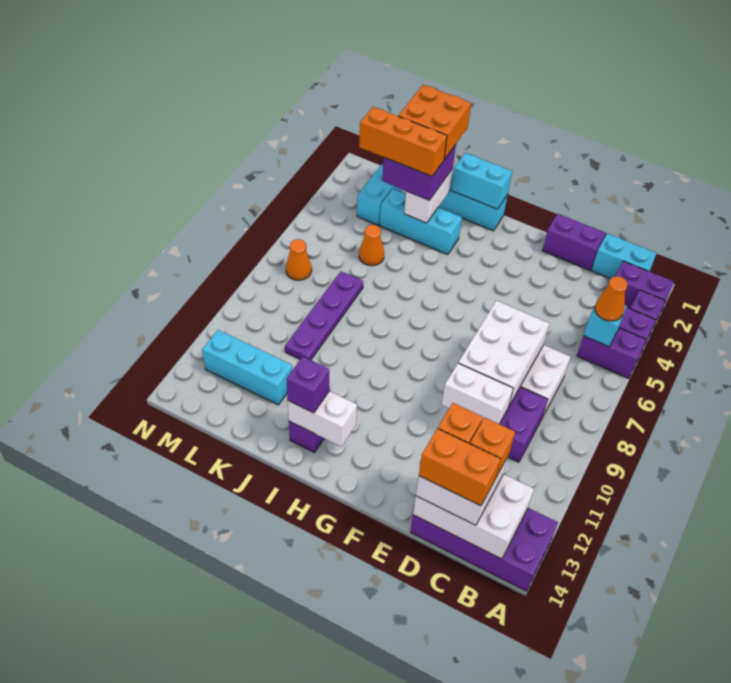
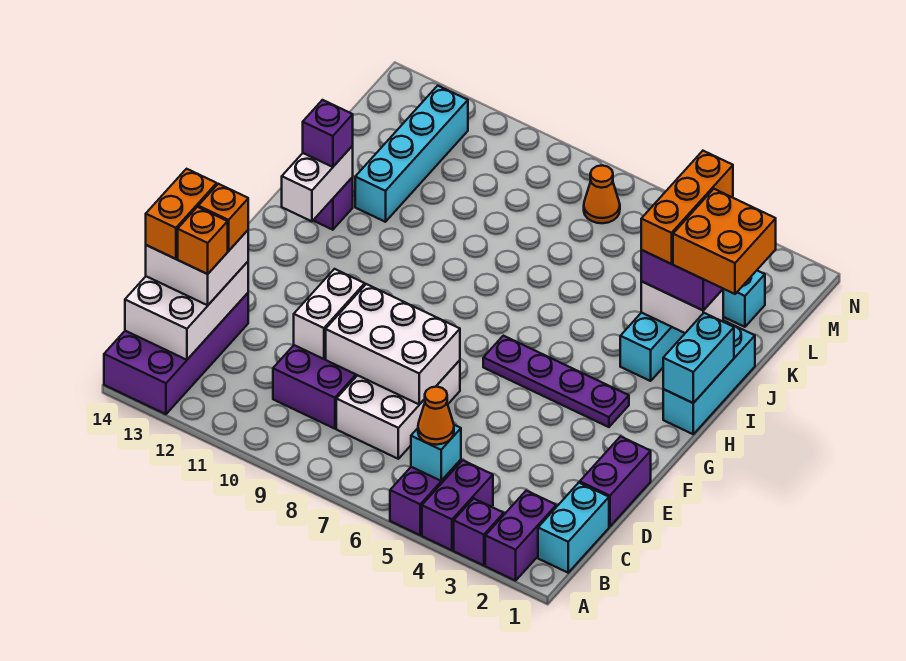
orange 1x1 cone [359,225,384,266] -> none
purple 1x4 plate [285,271,363,360] -> purple 1x4 plate moved to [483,336,629,427]
cyan 1x3 brick [202,330,292,405] -> cyan 1x4 brick [355,86,468,222]

